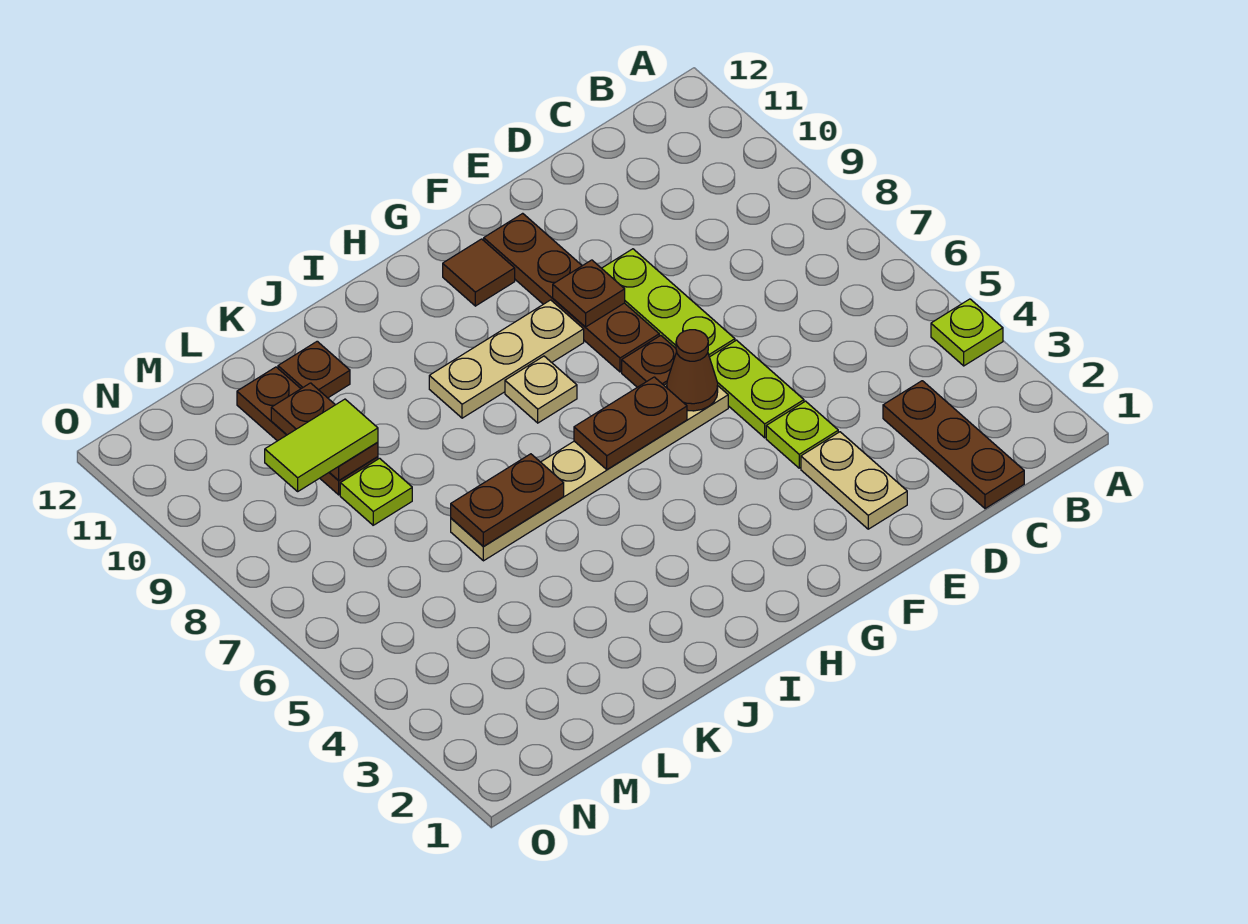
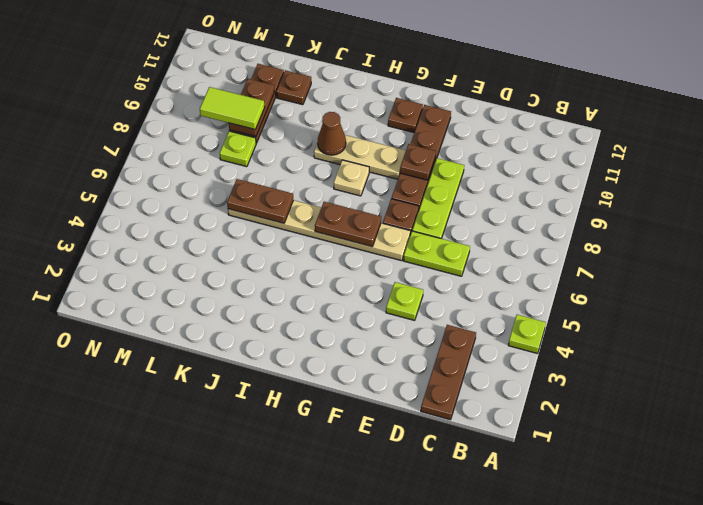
tan 1x2 plate [801,432,907,529] -> none
lime 1x2 plate [710,340,804,438] -> lime 1x2 plate turned to [404,231,470,276]
brown 1x1 cone [667,330,718,411] -> brown 1x1 cone moved to [318,112,346,155]
brown 1x1 tile [443,239,515,306] -> brown 1x1 plate [388,98,423,132]

